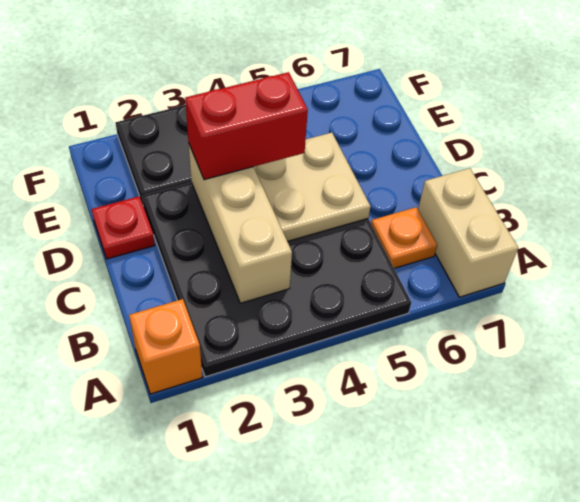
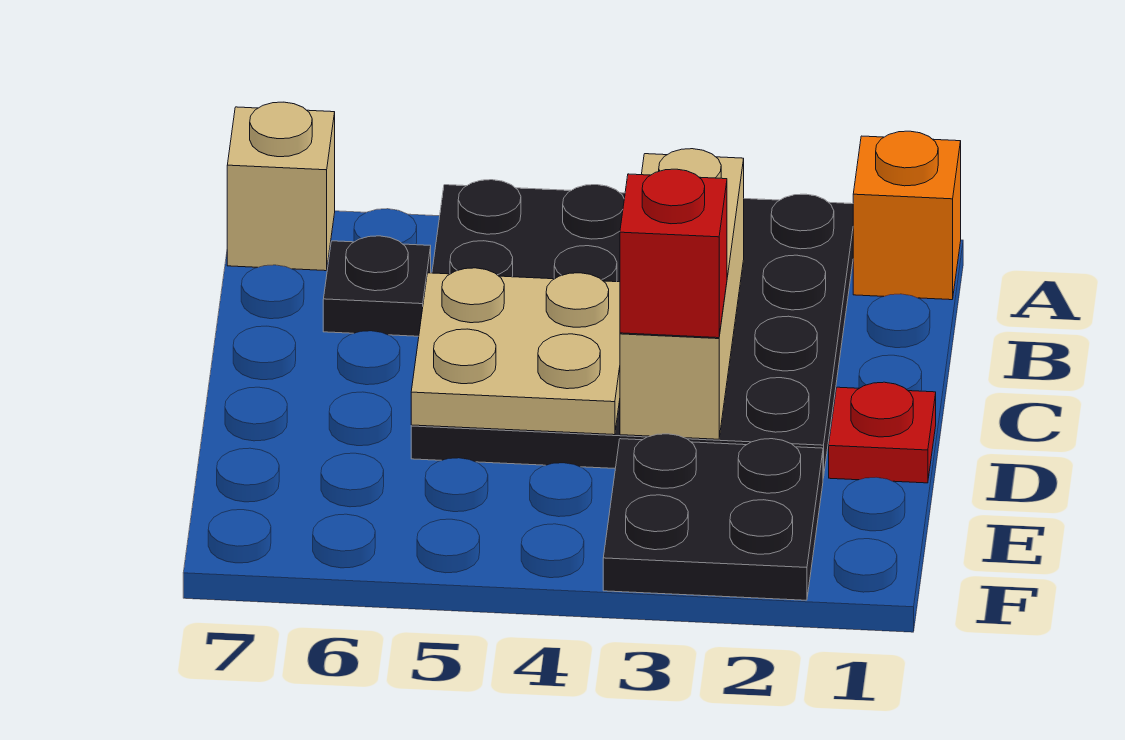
tan 1x2 brick [418,168,518,297] -> tan 1x1 brick [227,102,335,271]
orange 1x1 plate [371,207,437,268] -> black 1x1 plate [323,236,431,336]
red 1x2 brick [185,72,308,180] -> red 1x1 brick [620,169,727,338]

